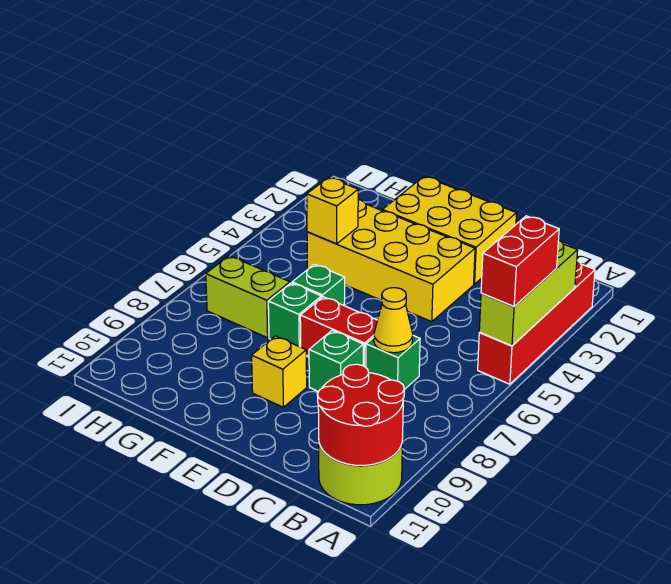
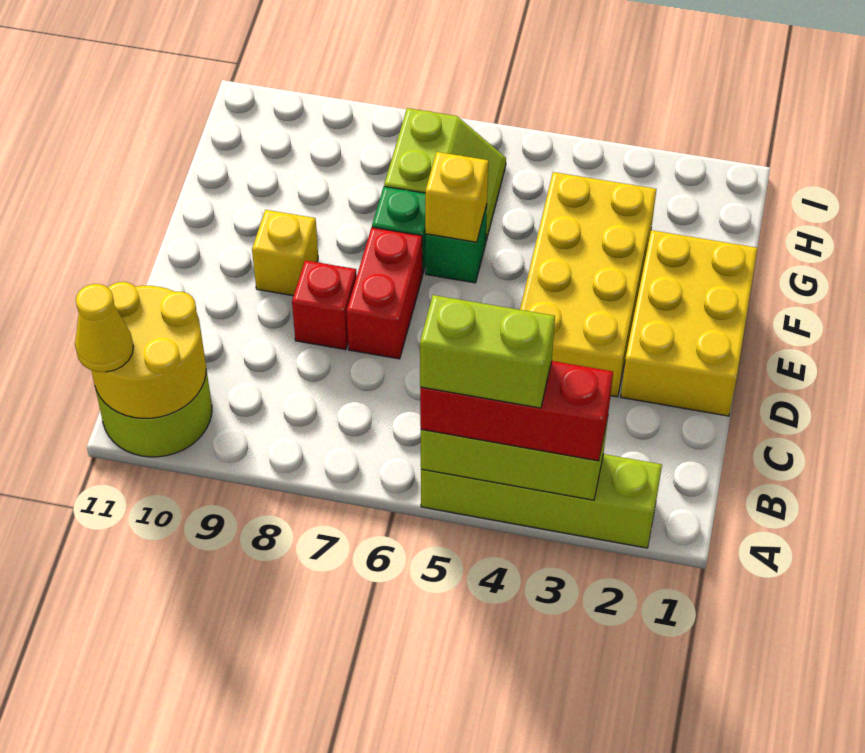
red 1x4 brick [478,261,595,384] -> lime 1x4 brick [421,454,662,548]
red 1x2 brick [481,216,559,307] -> red 1x3 brick [420,361,613,461]
none -> lime 1x2 brick [420,295,555,408]
red 2x2 round brick [317,364,404,465] -> yellow 2x2 round brick [91,282,206,418]
green 1x1 brick [366,336,420,390] -> none
yellow 1x1 cone [374,288,413,353] -> yellow 1x1 cone moved to [75,284,133,372]
green 1x1 brick [309,331,363,392] -> red 1x1 brick [292,260,357,350]
yellow 1x1 brick [307,177,358,244] -> yellow 1x1 brick moved to [425,152,488,242]

